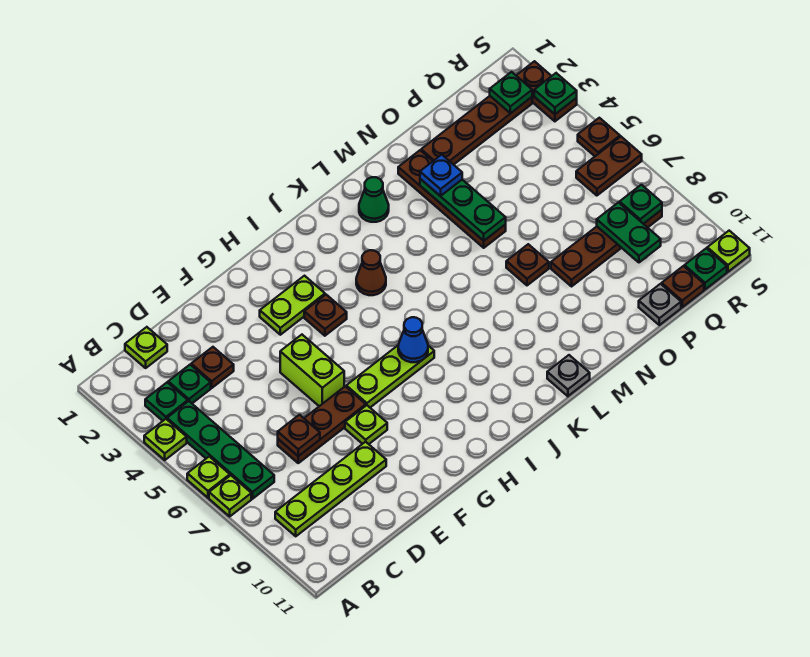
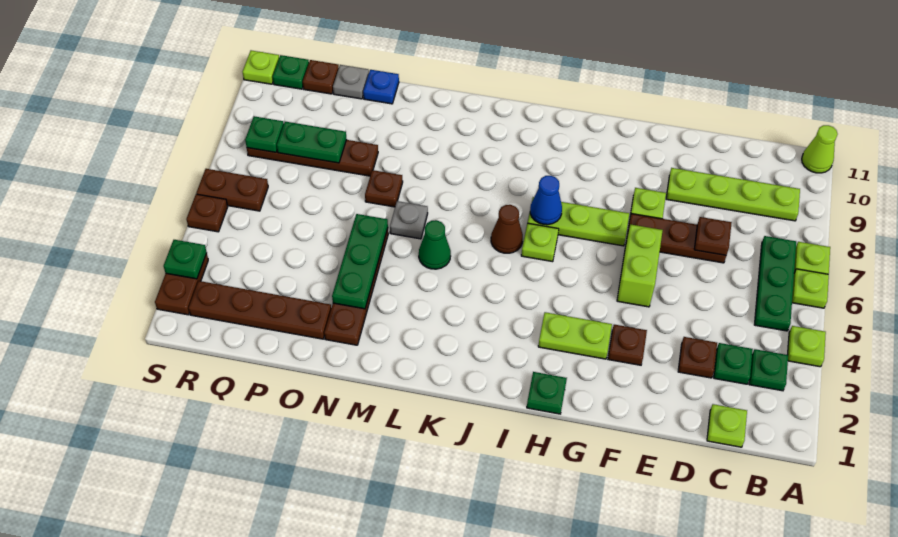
none -> lime 1x1 cone [802,125,837,173]
green 1x4 plate [167,401,274,499] -> green 1x3 plate [754,236,796,331]
brown 1x1 plate [304,295,347,336] -> brown 1x1 plate moved to [608,325,647,365]
none -> lime 1x1 plate [521,223,559,262]
brown 1x1 cone [356,250,386,295] -> brown 1x1 cone moved to [491,205,523,253]
green 1x1 cone [359,177,389,222] -> green 1x1 cone moved to [419,220,451,269]
grey 1x1 plate [547,355,590,396] -> grey 1x1 plate moved to [390,201,428,239]
blue 1x1 plate [420,155,462,196] -> blue 1x1 plate moved to [363,70,399,104]
green 1x2 plate [597,203,661,262] -> green 1x2 plate turned to [277,122,347,163]
green 1x1 plate [490,72,532,113] -> green 1x1 plate moved to [527,372,567,414]

